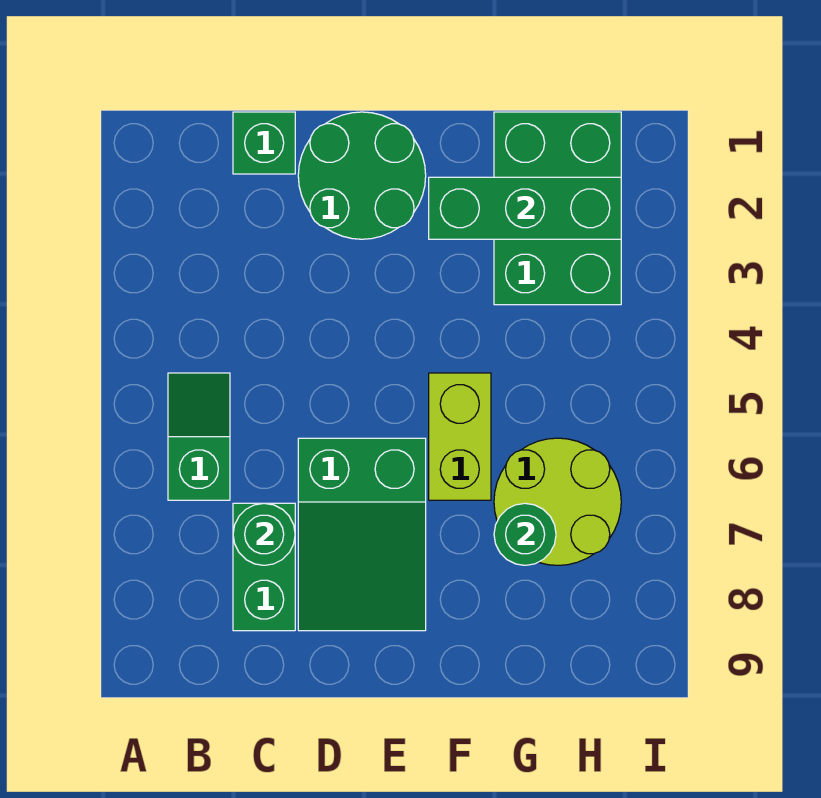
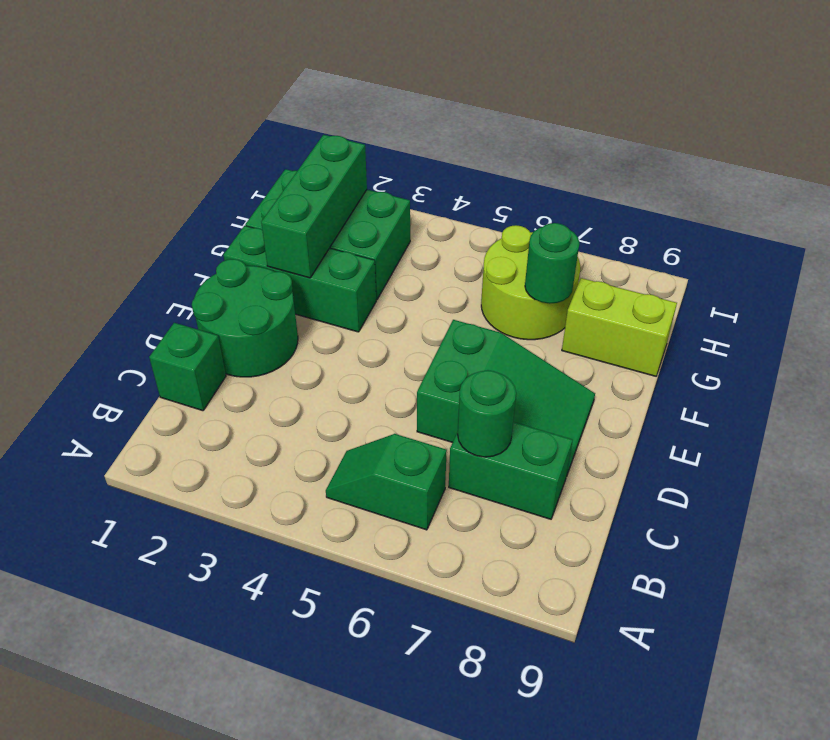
none -> green 1x3 brick [223,226,376,332]
lime 1x2 brick [429,373,491,500] -> lime 1x2 brick moved to [562,278,677,376]

